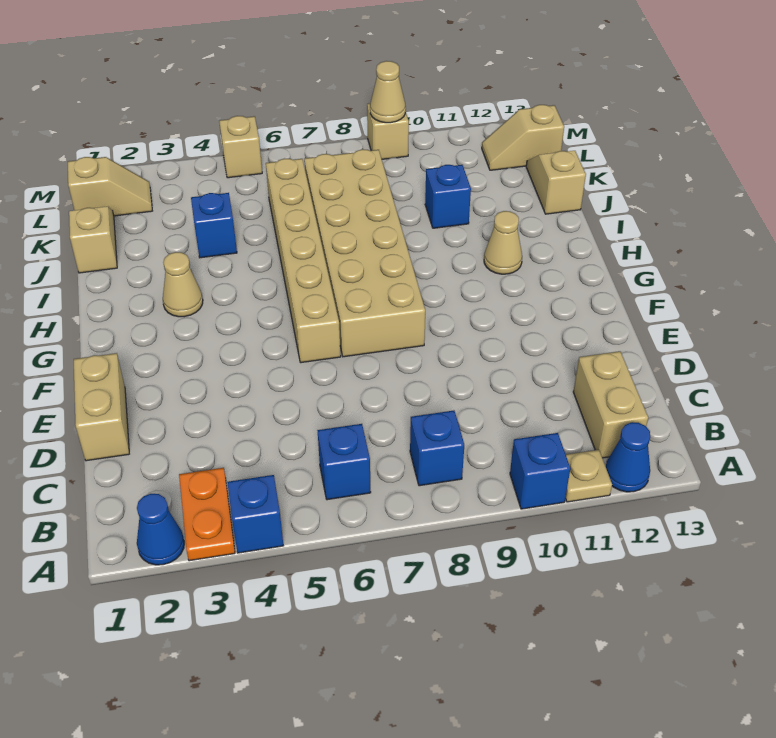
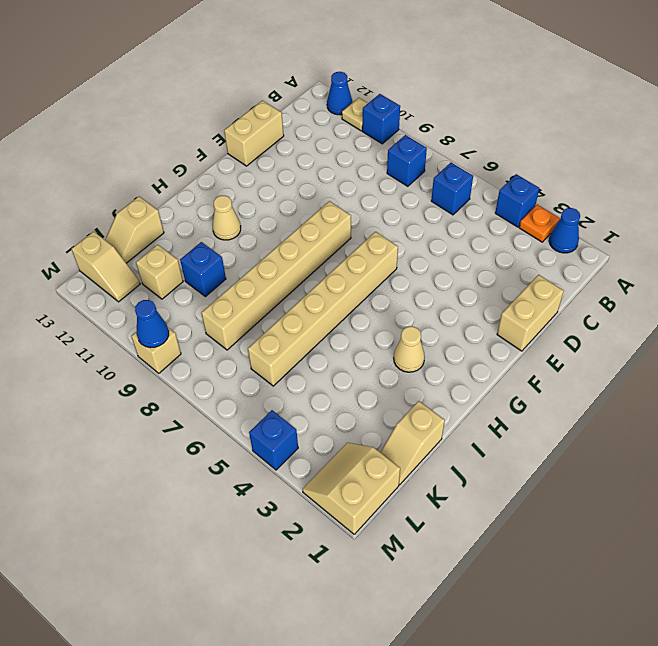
orange 1x2 plate [179,468,235,561] -> orange 1x1 plate [519,205,560,242]
tan 1x2 brick [573,351,648,458] -> tan 1x2 brick moved to [224,101,284,166]
tan 2x6 brick [304,149,425,357] -> tan 1x6 brick [201,201,351,350]
blue 1x1 brick [191,193,237,258] -> blue 1x1 brick moved to [249,410,298,470]
tan 1x2 slope [68,157,152,216] -> tan 2x2 slope [302,443,400,534]
tan 1x1 brick [219,116,262,178] -> tan 1x1 brick moved to [136,245,183,299]
tan 1x1 cone [370,61,406,123] -> blue 1x1 cone [135,300,169,348]

